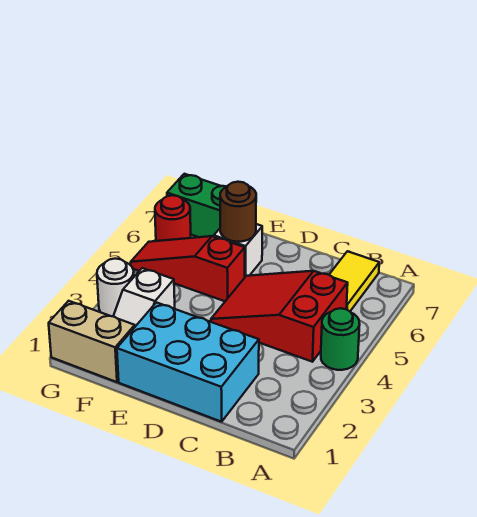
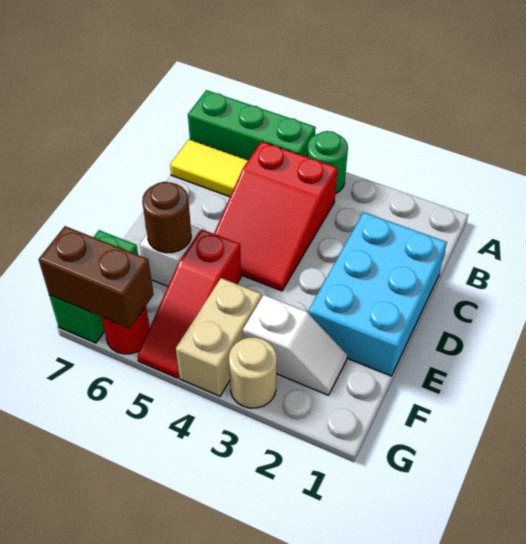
none -> green 1x3 brick [188,90,316,160]
tan 1x2 brick [49,301,135,382] -> tan 1x2 brick moved to [176,278,262,396]
white 1x1 round brick [97,259,134,316] -> tan 1x1 round brick [229,337,277,408]
none -> brown 1x2 brick [39,226,154,328]

